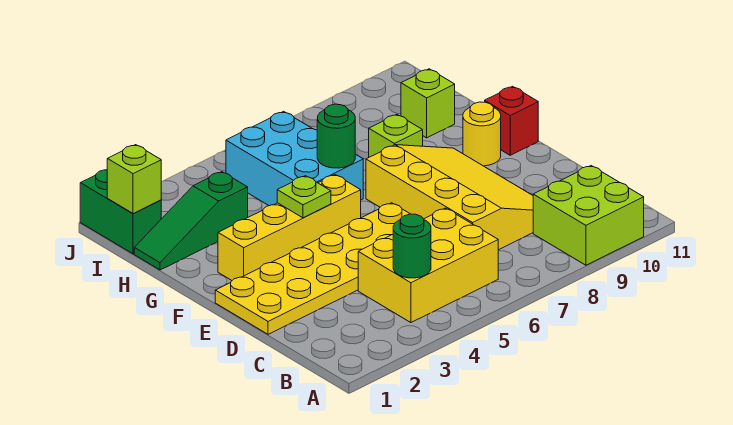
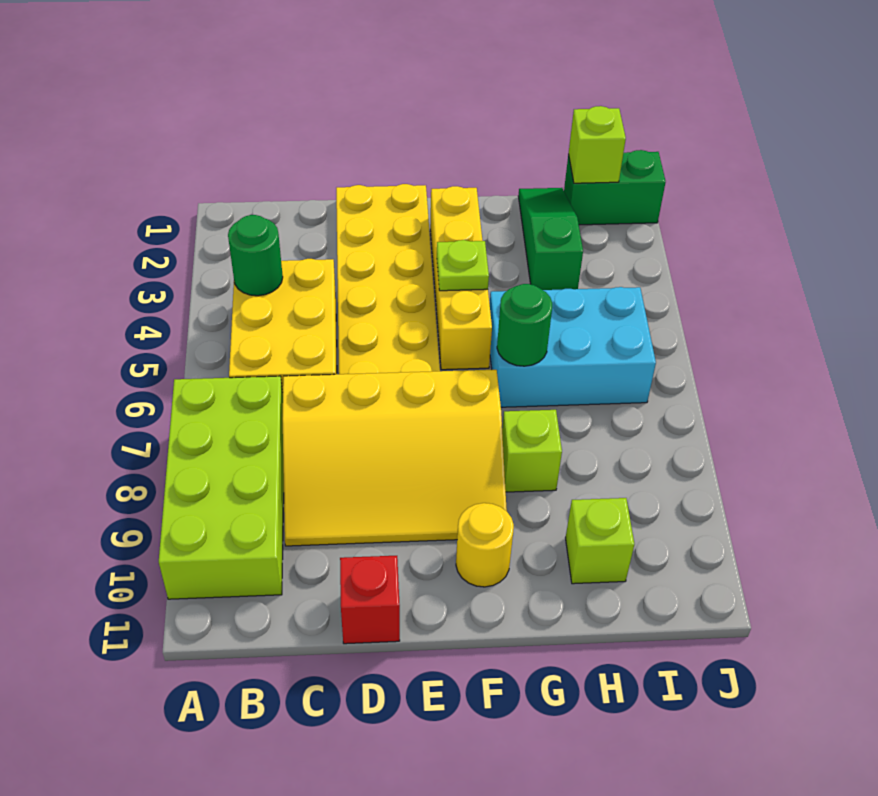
lime 2x2 brick [533,166,644,265] -> lime 2x4 brick [159,376,284,599]
red 1x1 brick [485,86,538,155] -> red 1x1 brick moved to [340,556,400,644]

